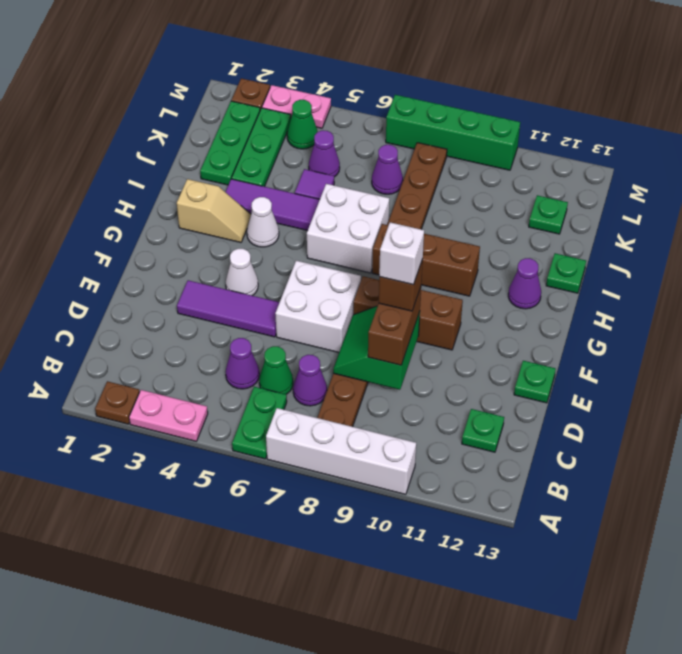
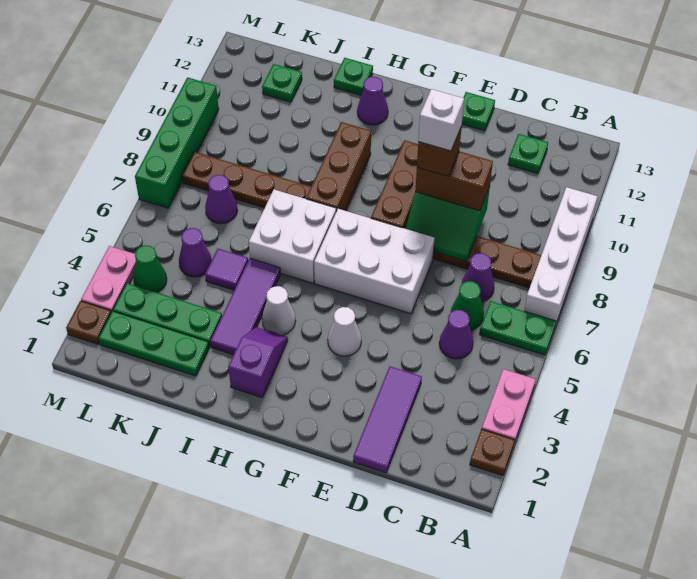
purple 1x3 tile [177,280,280,337] -> purple 1x3 tile moved to [353,366,422,473]
white 2x2 brick [275,261,361,352] -> white 2x3 brick [314,209,435,314]
tan 1x2 slope [177,179,251,242] -> purple 1x2 slope [228,327,288,397]

